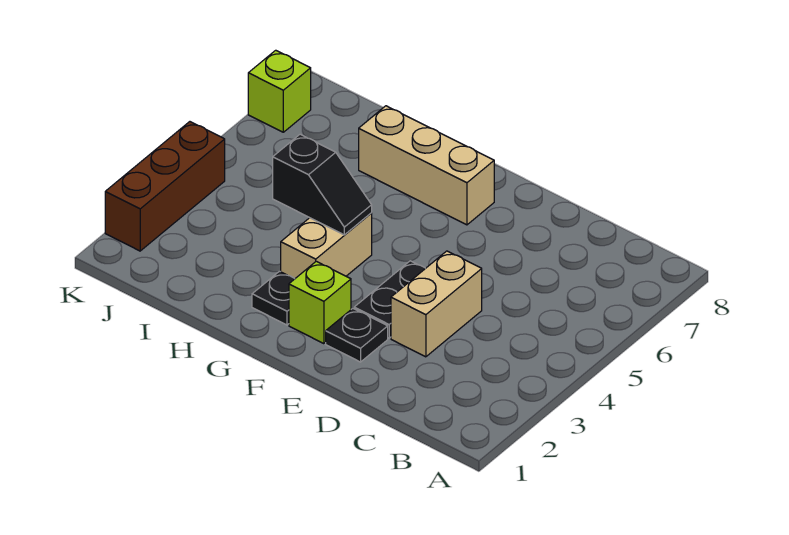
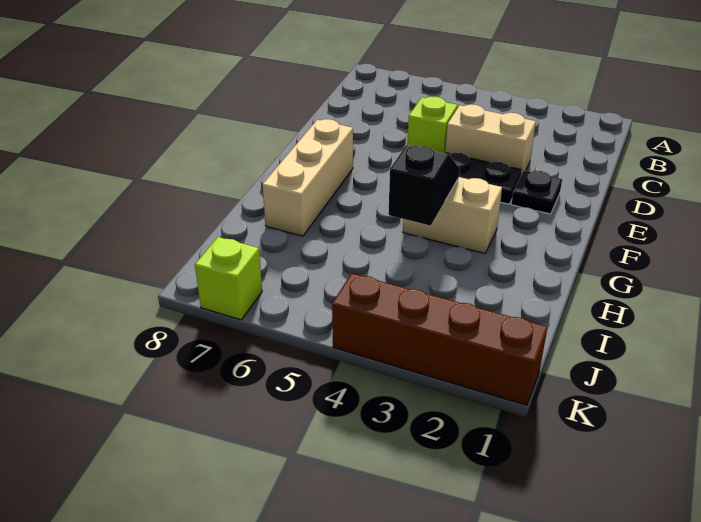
lime 1x1 brick [289,261,351,344] -> lime 1x1 brick moved to [407,96,458,153]
black 1x1 plate [252,271,294,325] -> none
brown 1x3 brick [105,122,225,251] -> brown 1x4 brick [332,273,547,405]

